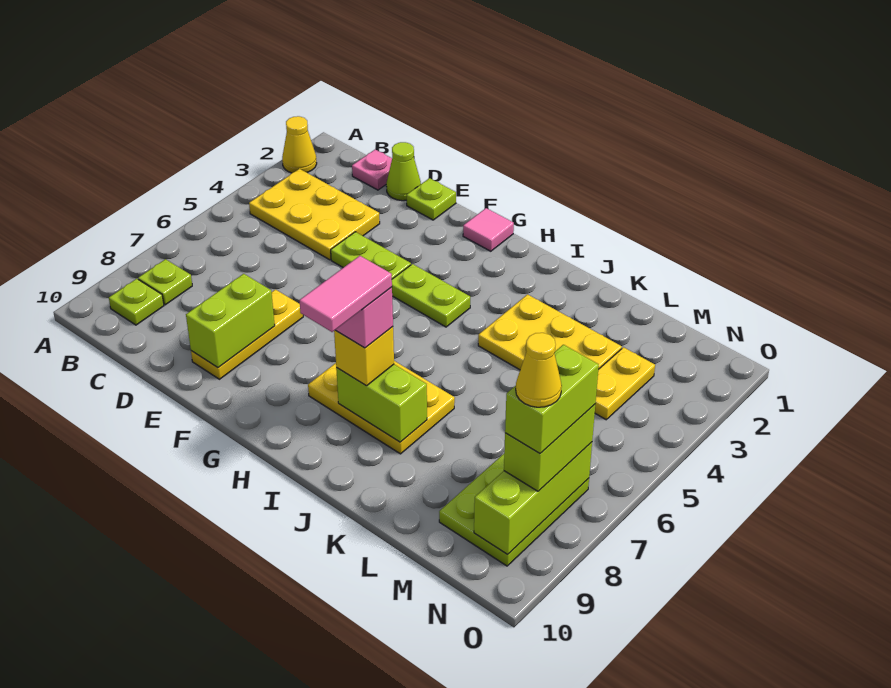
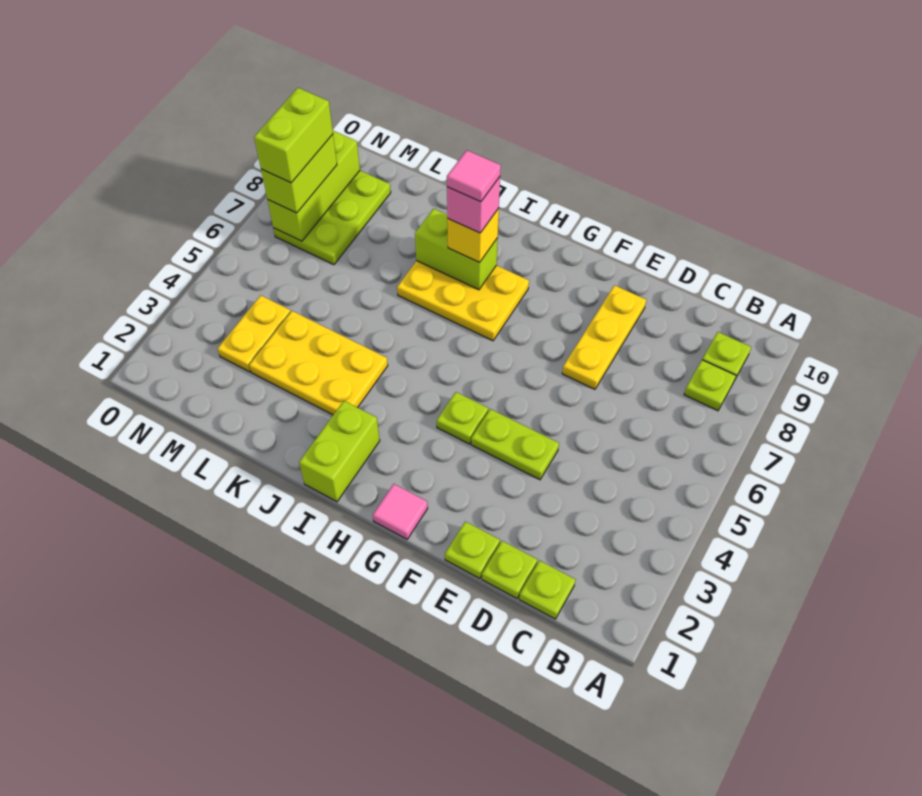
yellow 1x1 cone [282,116,317,173] -> none
yellow 2x3 plate [249,169,380,260] -> none
pink 1x1 plate [352,150,392,190] -> lime 1x1 plate [519,561,576,619]
lime 1x1 cone [386,142,421,201] -> lime 1x1 plate [482,541,538,598]
lime 1x2 brick [186,274,275,368] -> lime 1x2 brick moved to [299,401,380,502]
lime 1x2 plate [392,264,470,327] -> lime 1x1 plate [437,392,489,444]
pink 1x2 tile [299,256,392,332] -> pink 1x1 tile [447,150,501,202]
yellow 1x1 cone [516,333,562,407] -> none

